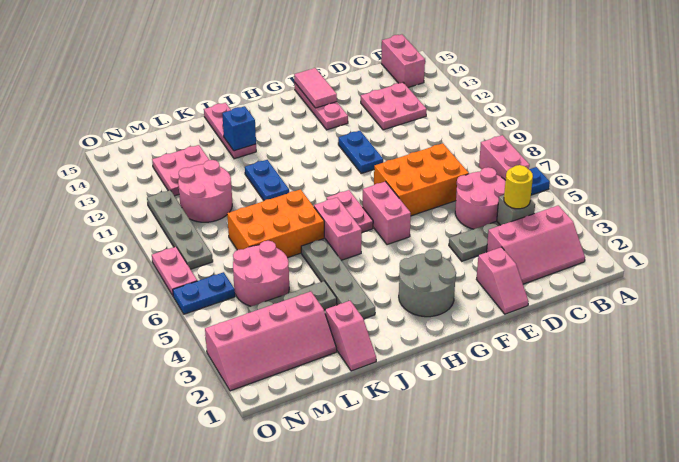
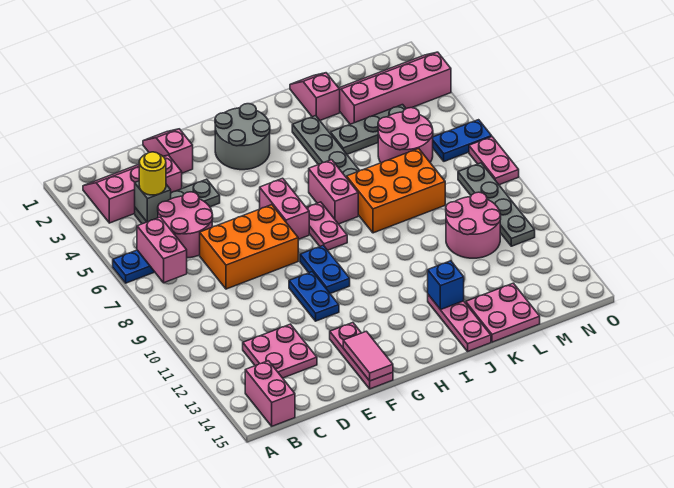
blue 1x2 plate [245,160,289,201] -> blue 1x2 plate moved to [300,245,350,294]
pink 2x2 plate [152,145,209,196] -> pink 2x2 plate moved to [466,283,540,342]

